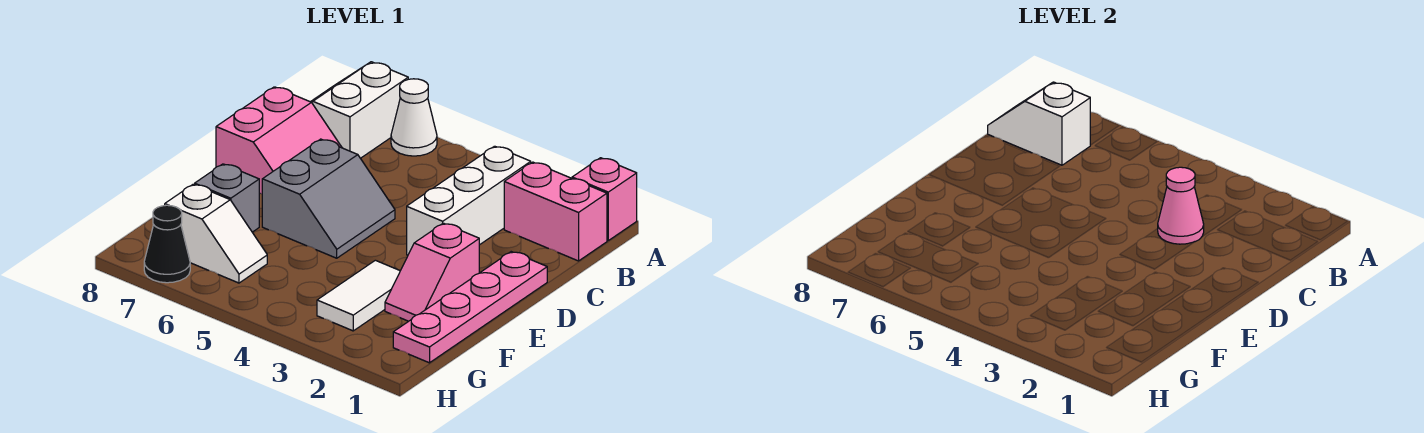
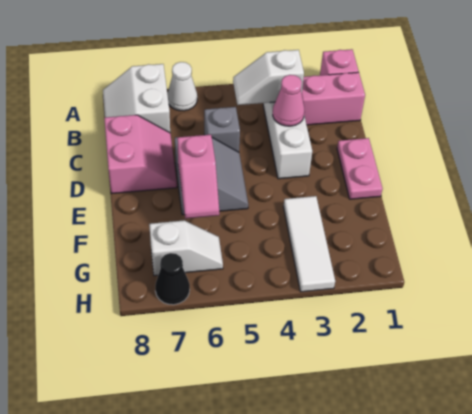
white 1x2 slope [988,82,1090,165] -> white 1x2 slope moved to [233,50,304,105]
pink 1x4 plate [393,252,547,363] -> pink 1x2 plate [337,138,383,199]
pink 1x2 slope [385,223,479,321] -> pink 1x2 slope moved to [177,135,219,219]
white 1x2 tile [317,260,400,331] -> white 1x3 tile [283,196,335,292]
grey 1x1 brick [195,164,260,232] -> grey 1x1 brick moved to [204,107,240,152]

